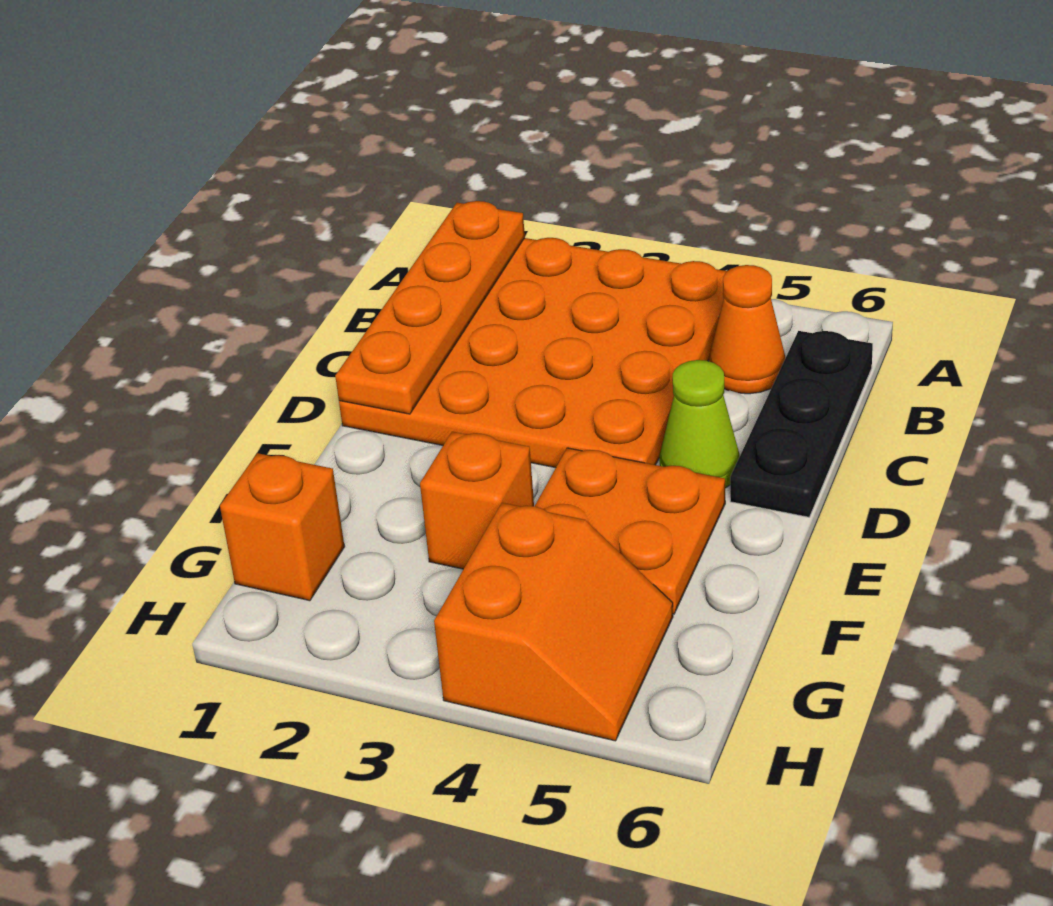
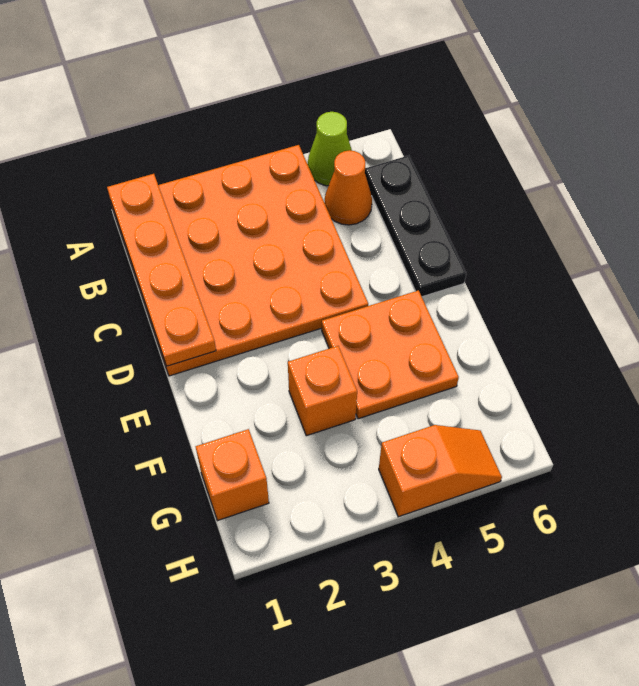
lime 1x1 cone [659,360,740,488] -> lime 1x1 cone moved to [308,112,352,186]
orange 2x2 slope [434,503,673,741] -> orange 1x2 slope [379,425,502,517]

